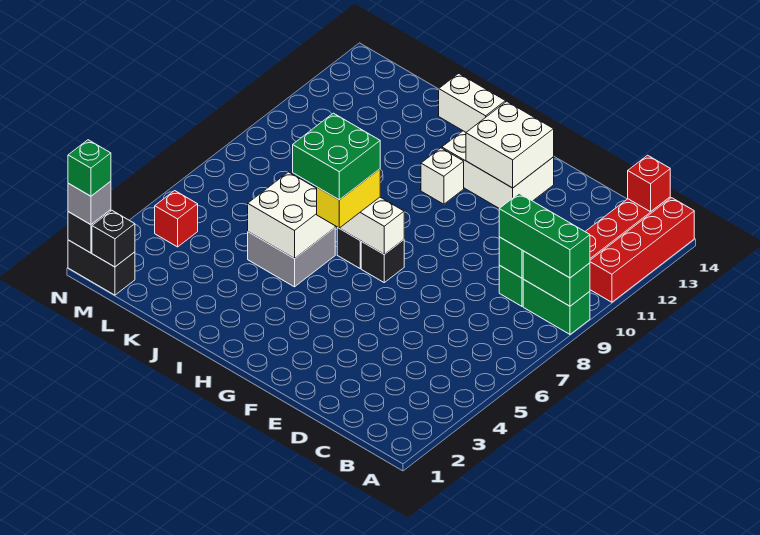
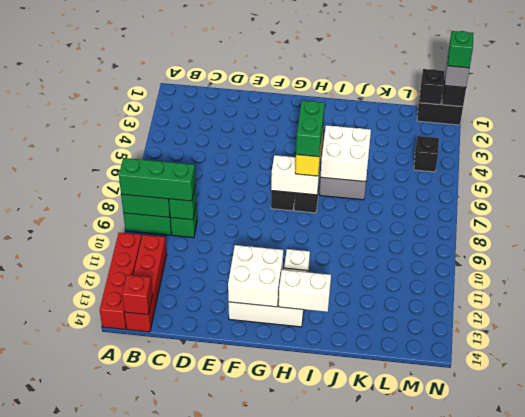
green 2x2 brick [293,113,380,200] -> green 1x2 brick [296,101,325,157]
red 1x1 brick [155,191,198,247] -> black 1x1 brick [414,136,439,172]

